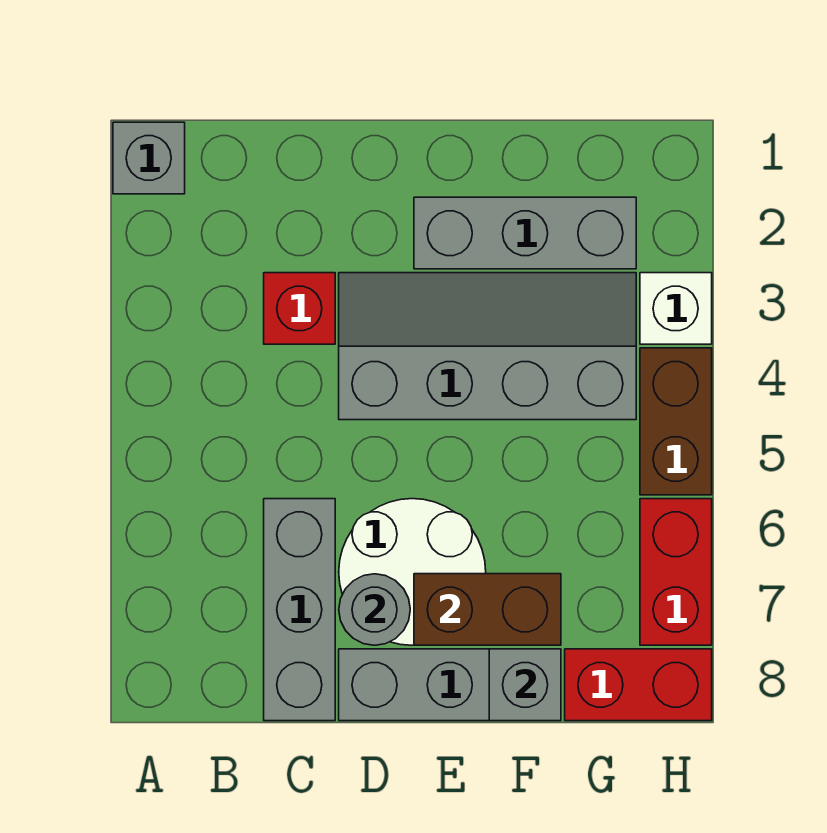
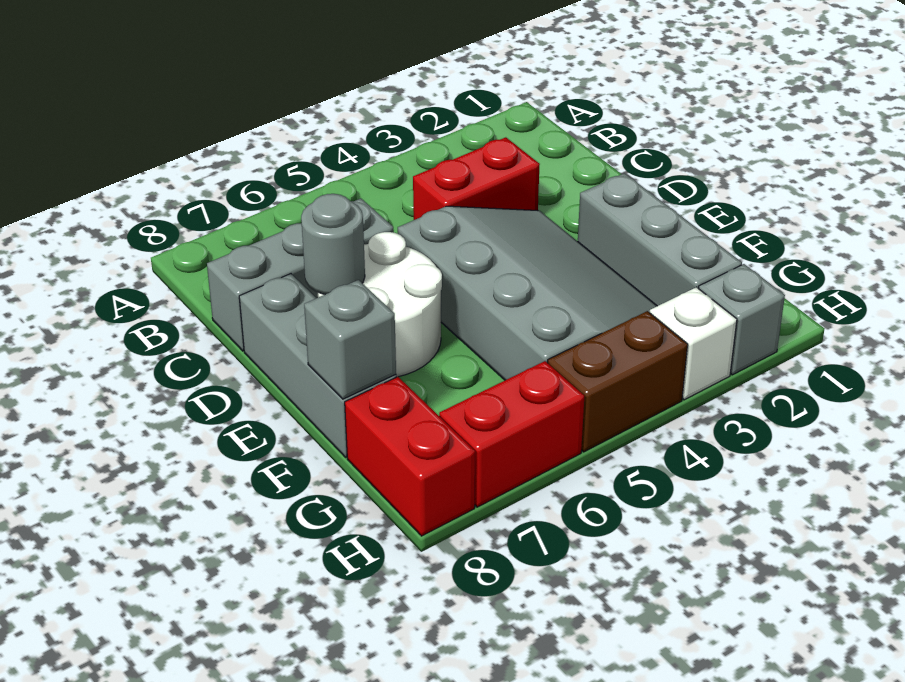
grey 1x1 brick [113,122,185,194] -> grey 1x1 brick moved to [698,264,785,375]
red 1x1 brick [264,273,335,344] -> red 1x2 brick [413,137,540,220]
grey 2x4 slope [339,273,636,420] -> grey 3x4 slope [398,206,657,380]
brown 1x2 brick [414,574,561,645] -> none

